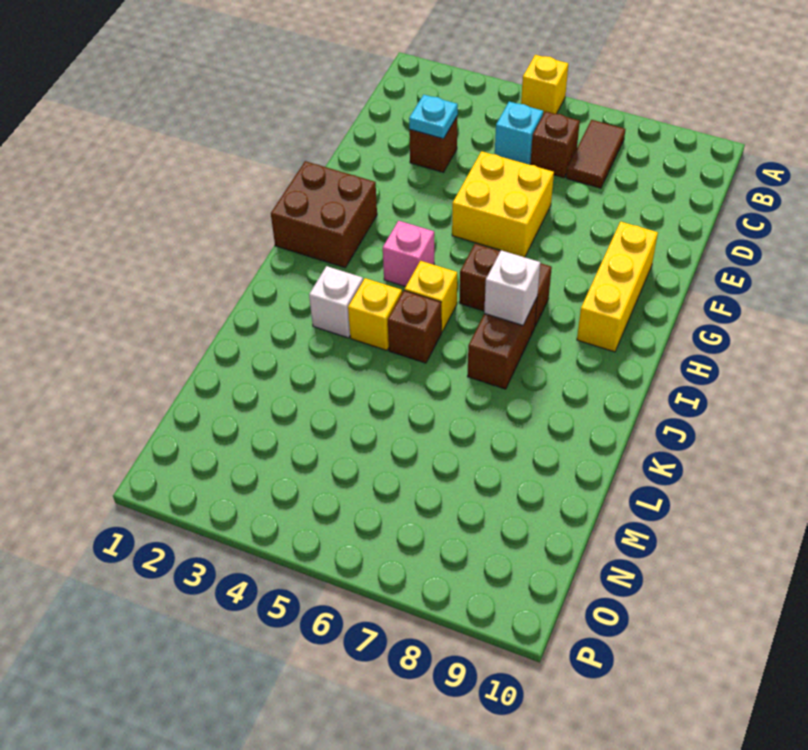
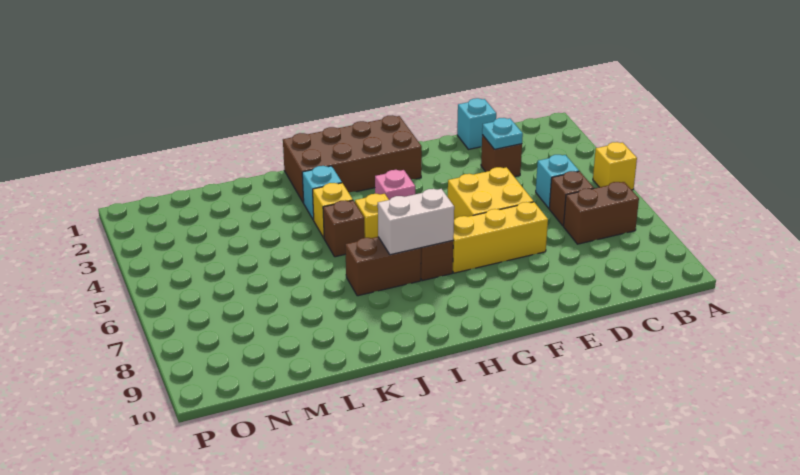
brown 1x2 tile [566,120,625,188] -> brown 1x2 brick [564,182,639,244]
none -> cyan 1x1 brick [457,98,496,149]
yellow 1x3 brick [577,222,658,352] -> yellow 1x3 brick moved to [453,202,548,273]
brown 2x2 brick [271,161,377,268] -> brown 2x4 brick [283,115,422,203]
white 1x1 brick [484,250,540,325] -> white 1x2 brick [378,189,454,255]
white 1x1 brick [309,266,363,338] -> cyan 1x1 brick [302,166,342,220]

